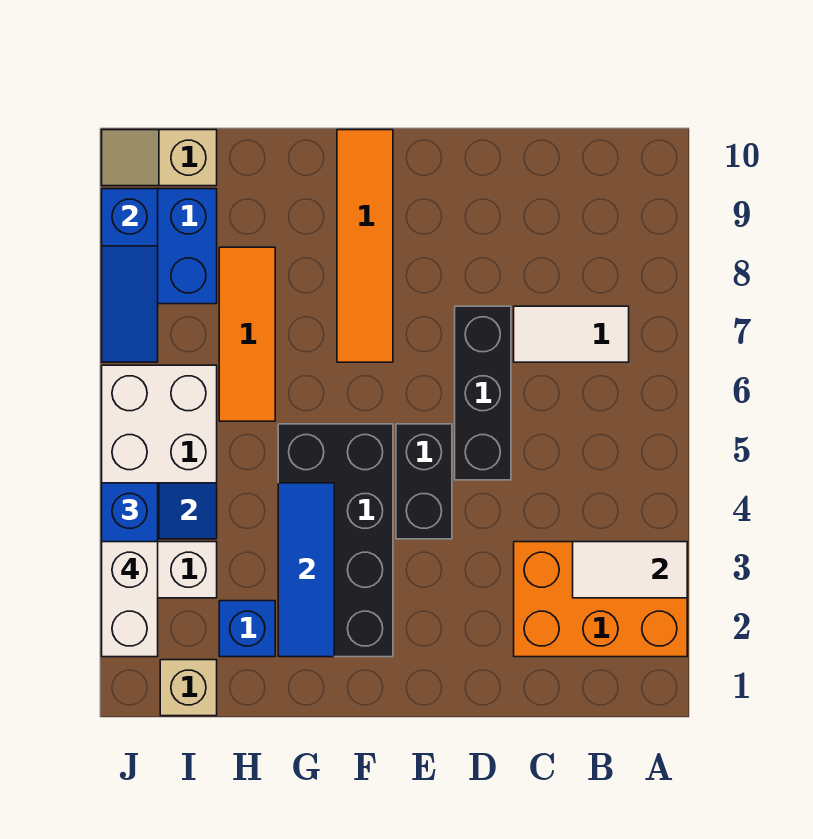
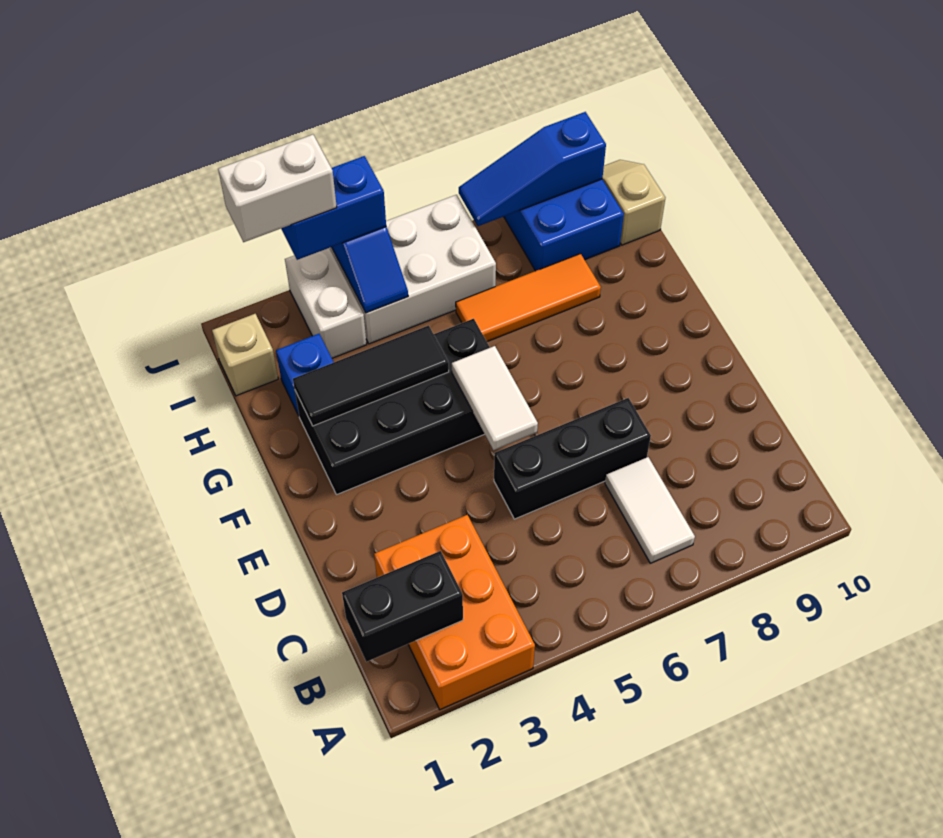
white 1x2 tile [573,542,687,598] -> white 1x2 tile moved to [452,346,538,450]
black 1x2 brick [396,424,452,539] -> black 1x2 brick moved to [342,551,463,662]
orange 1x4 tile [337,130,393,362] -> none
blue 1x3 tile [278,483,334,657] -> black 1x3 tile [293,325,449,426]

